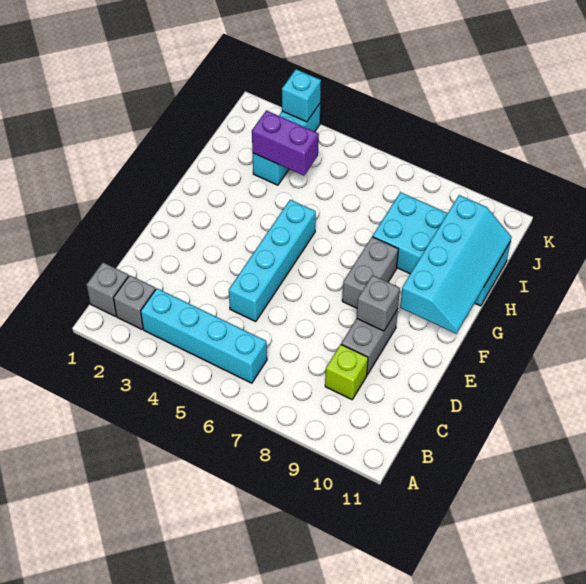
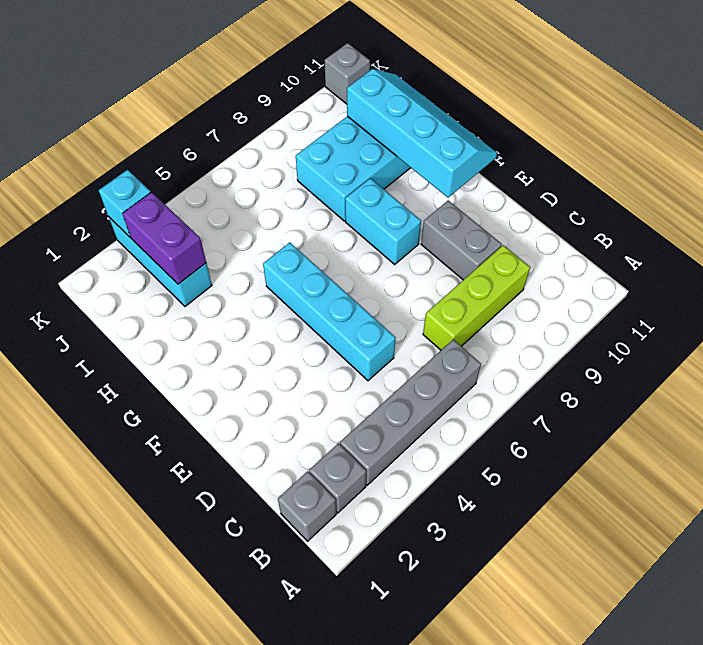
cyan 1x4 brick [141,288,267,383] -> grey 1x4 brick [340,340,481,485]
lime 1x1 brick [325,345,368,399] -> lime 1x3 brick [423,245,530,350]
grey 1x1 brick [357,275,400,331] -> grey 1x1 brick moved to [325,43,370,104]
grey 1x2 brick [342,237,398,308] -> cyan 1x2 brick [345,178,421,264]
purple 1x2 brick [252,110,319,176] -> purple 1x2 brick turned to [122,192,206,284]

